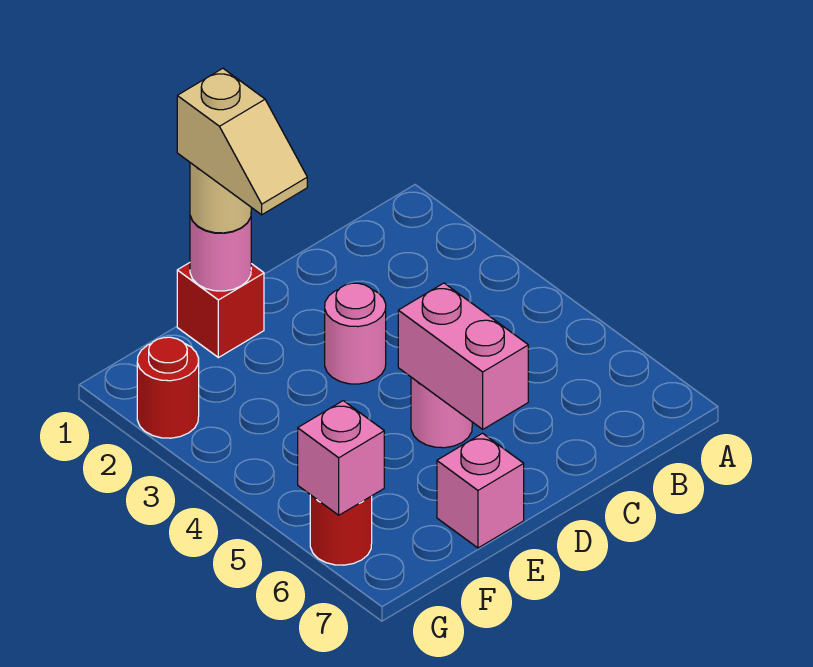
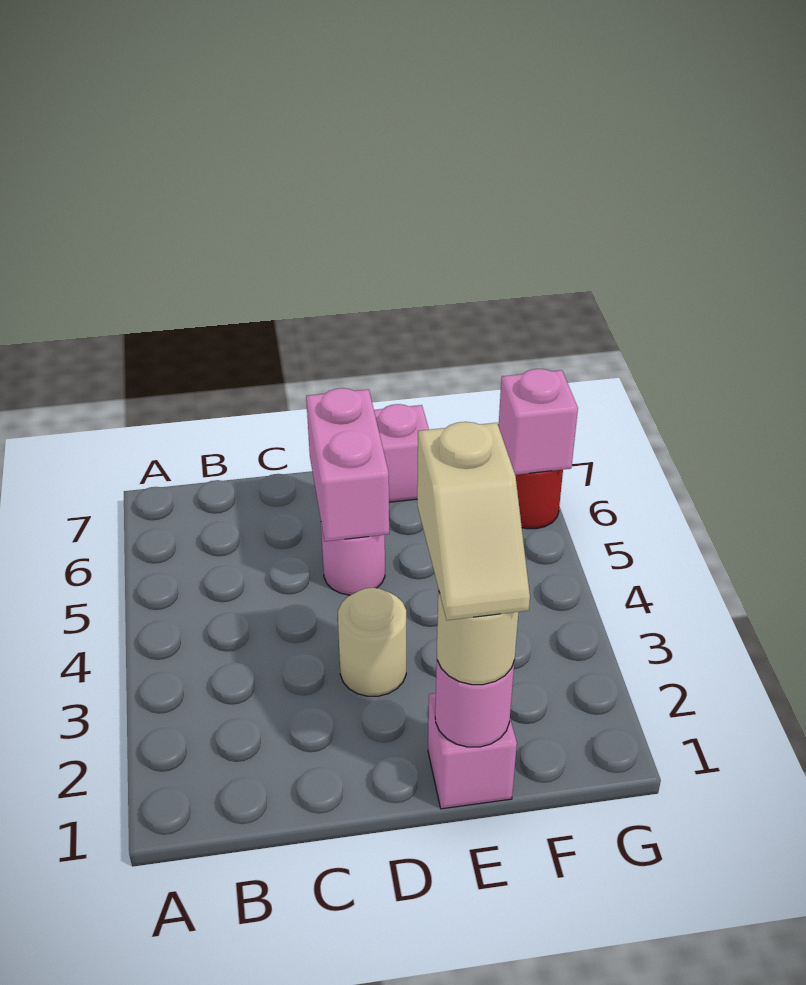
pink 1x1 round brick [325,283,386,384] -> tan 1x1 round brick [338,588,406,696]
red 1x1 brick [177,263,264,358] -> pink 1x1 brick [428,693,517,809]
tan 1x2 slope [177,68,307,215] -> tan 1x2 slope turned to [417,422,530,620]
red 1x1 round brick [137,337,199,438] -> none

